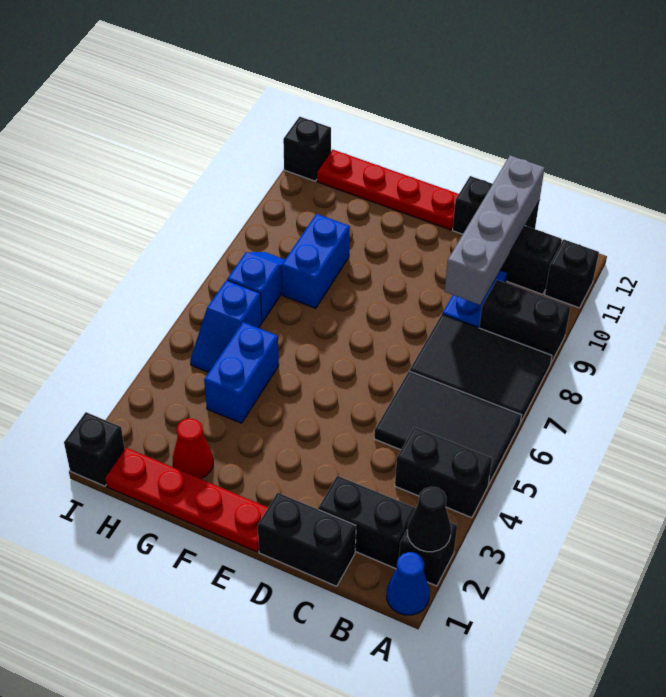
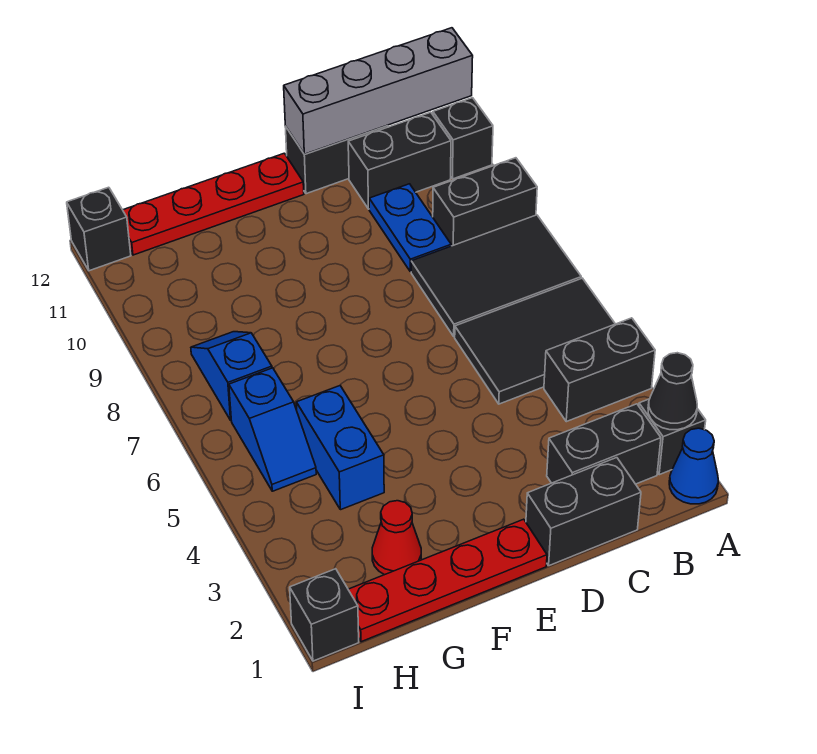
grey 1x4 brick [445,156,545,305] -> grey 1x4 brick turned to [284,28,473,154]
blue 1x2 brick [282,214,350,308] -> none

